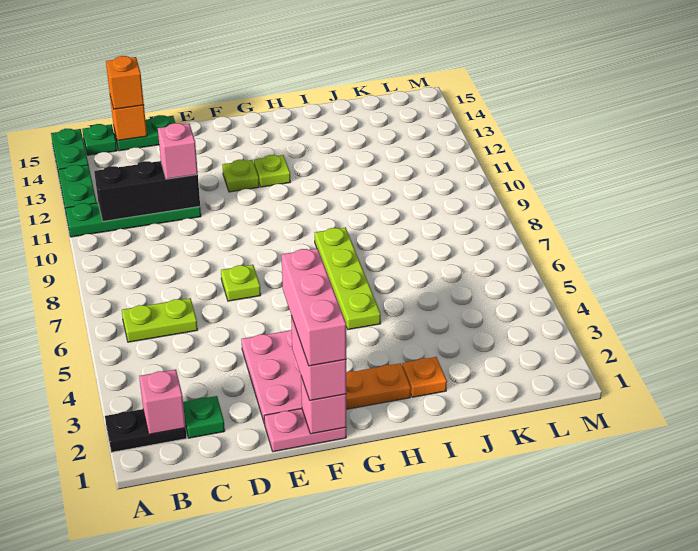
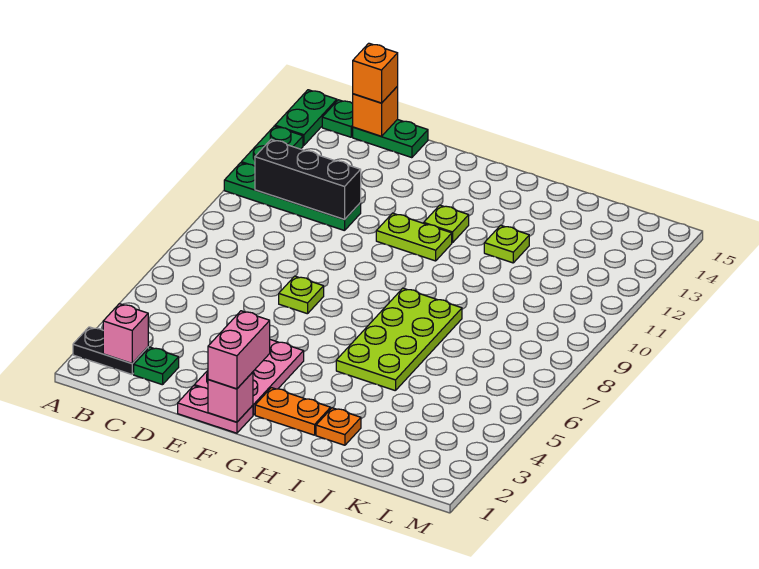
lime 1x2 plate [122,298,198,342] -> lime 1x2 plate moved to [376,213,452,261]
pink 1x1 brick [158,123,198,179] -> none
pink 1x3 brick [281,248,346,366] -> none
lime 1x1 plate [222,160,259,192] -> lime 1x1 plate moved to [484,225,529,263]
lime 1x4 plate [315,227,381,330] -> lime 2x4 plate [336,288,462,391]

